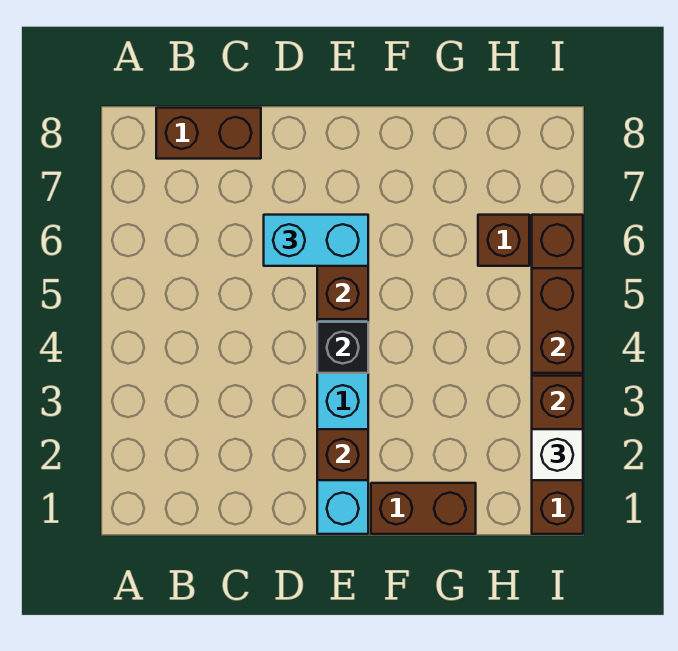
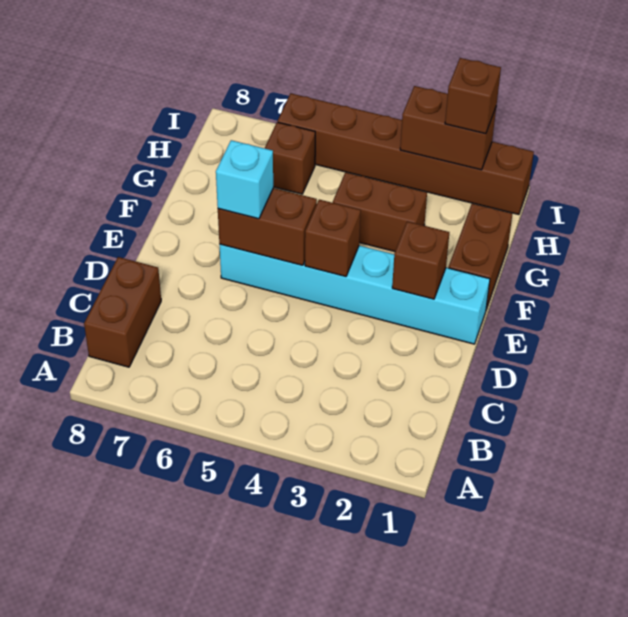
cyan 1x2 brick [264,215,368,266] -> cyan 1x1 brick [216,140,273,219]
black 1x1 brick [317,322,368,373] -> brown 1x1 brick [305,200,361,277]
white 1x1 brick [532,429,583,480] -> brown 1x1 brick [445,58,501,134]
brown 1x2 brick [532,268,583,373] -> brown 1x2 brick moved to [333,172,427,252]

